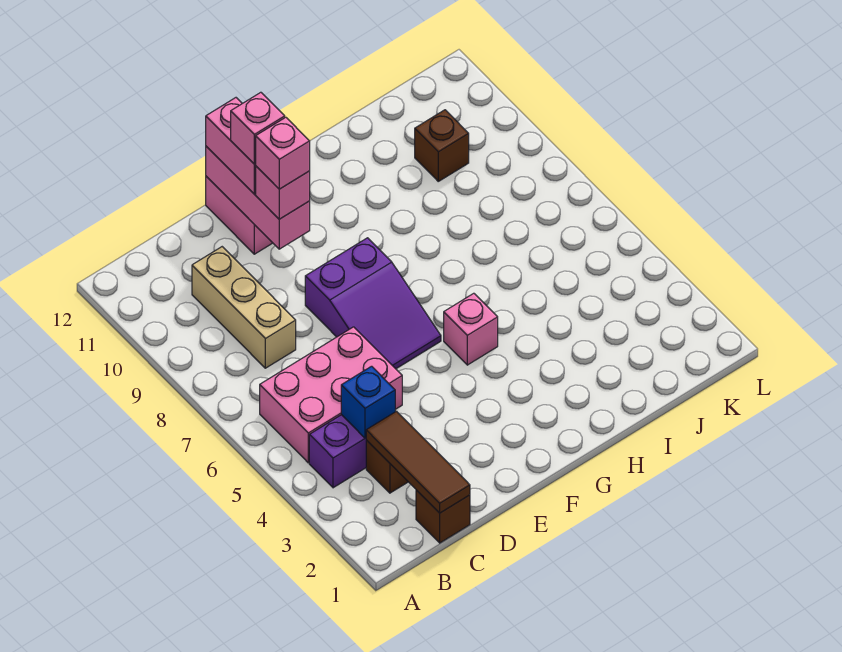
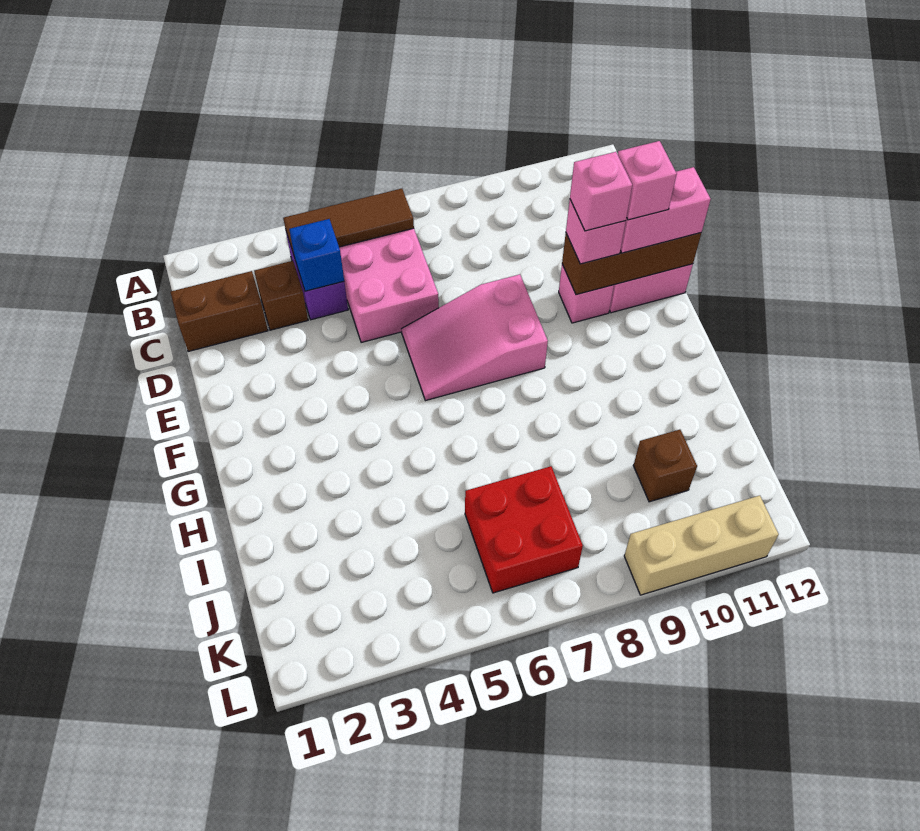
brown 1x1 brick [416,490,470,543] -> brown 1x2 brick [171,271,268,352]
brown 1x3 tile [366,411,470,513] -> brown 1x3 tile moved to [283,189,414,255]
tan 1x3 brick [192,247,296,368] -> tan 1x3 brick moved to [624,496,779,595]
purple 2x3 slope [305,238,441,369] -> pink 2x3 slope [402,274,548,401]
pink 1x3 brick [206,146,310,249] -> brown 1x3 brick [562,233,701,295]
pink 1x1 brick [444,293,498,365] -> pink 1x1 brick moved to [559,264,614,323]
none -> red 2x2 brick [465,466,583,593]

